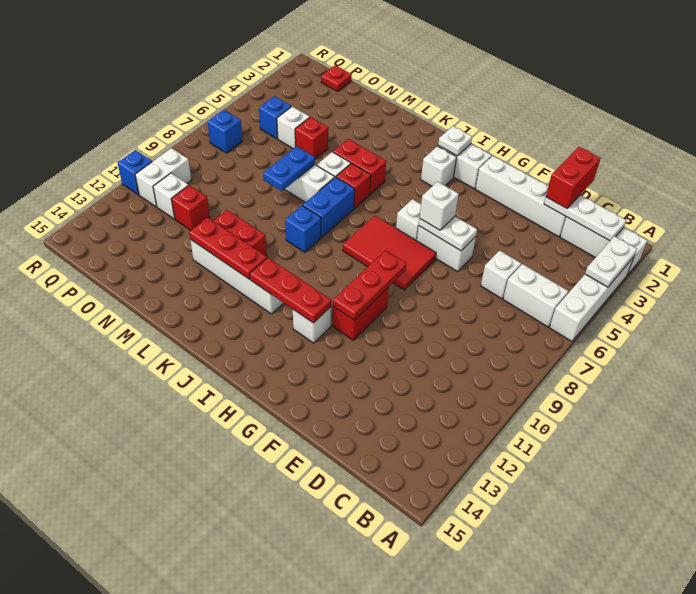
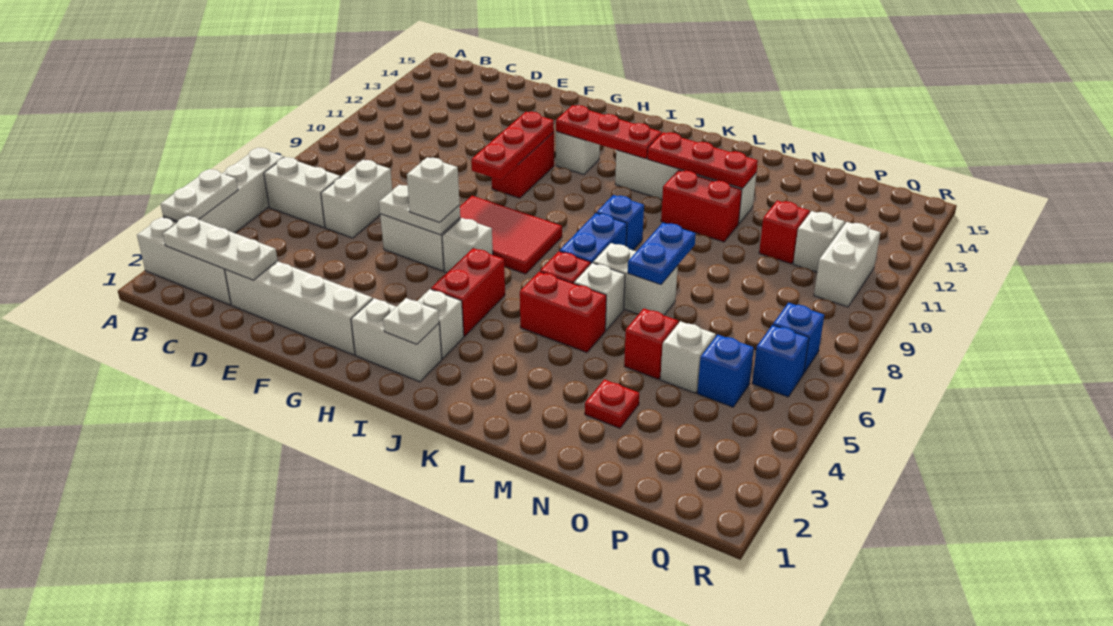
red 1x2 brick [546,147,600,208] -> red 1x2 brick moved to [431,248,505,336]
white 1x1 brick [481,250,521,299] -> white 1x2 brick [321,160,392,238]
red 1x1 plate [321,65,352,91] -> red 1x1 plate moved to [585,379,639,428]
blue 1x1 brick [118,150,152,195] -> blue 1x1 brick moved to [752,325,809,397]

